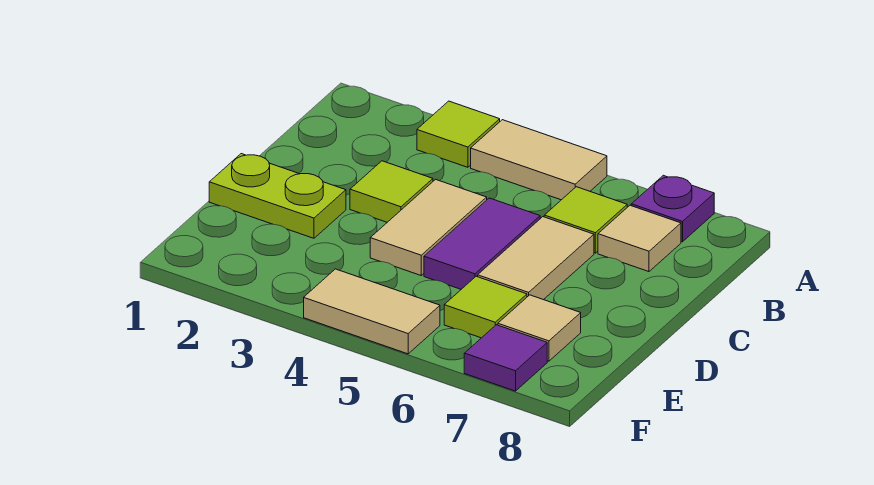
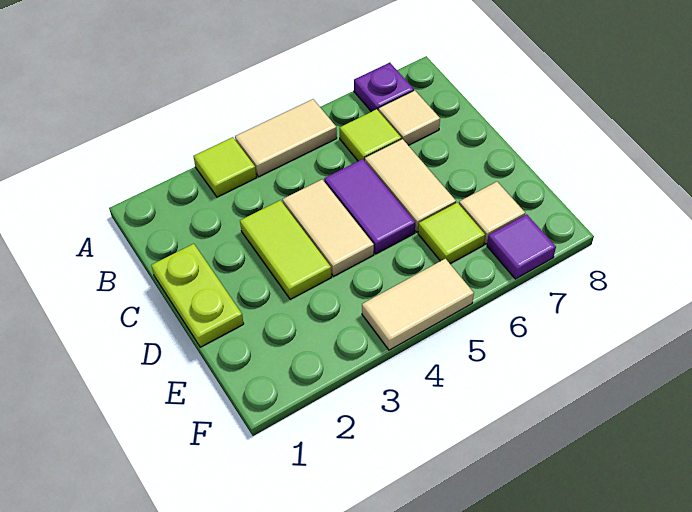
lime 1x1 tile [350,161,433,222] -> lime 1x2 tile [240,200,331,299]
lime 1x2 plate [209,154,346,238] -> lime 1x2 plate turned to [151,244,244,347]

